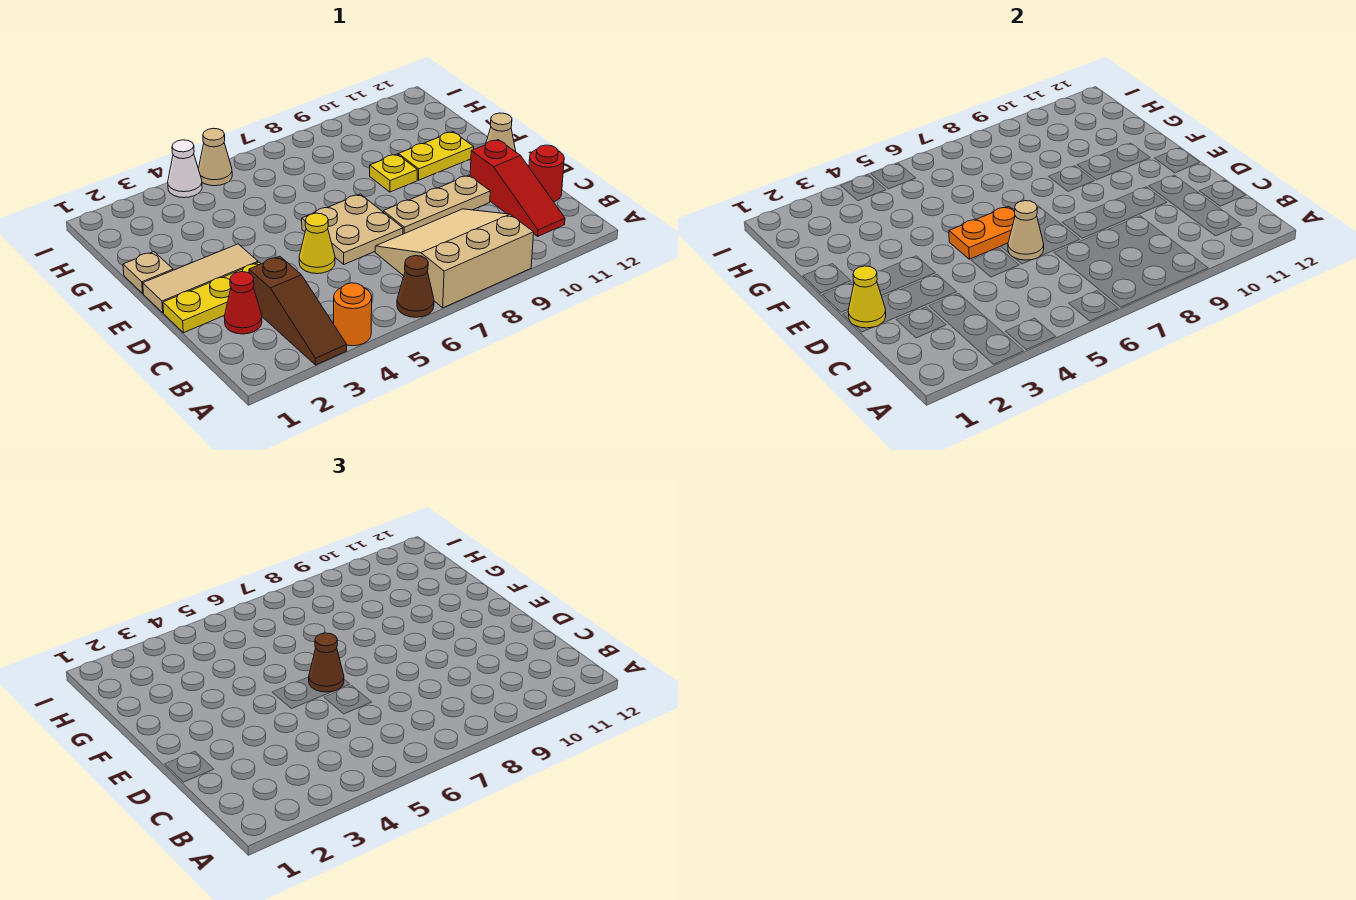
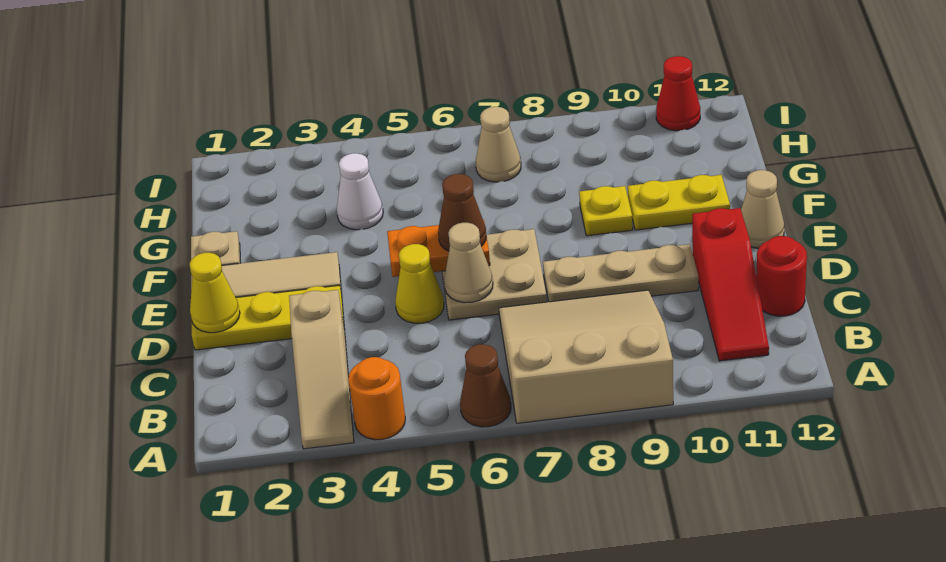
brown 1x3 slope [249,256,347,365] -> tan 1x3 slope [289,290,354,449]
red 1x1 cone [224,272,262,334] -> red 1x1 cone moved to [656,56,700,131]
white 1x1 cone [168,140,202,198] -> white 1x1 cone moved to [337,153,383,230]
tan 1x1 cone [198,128,232,186] -> tan 1x1 cone moved to [476,107,521,182]

